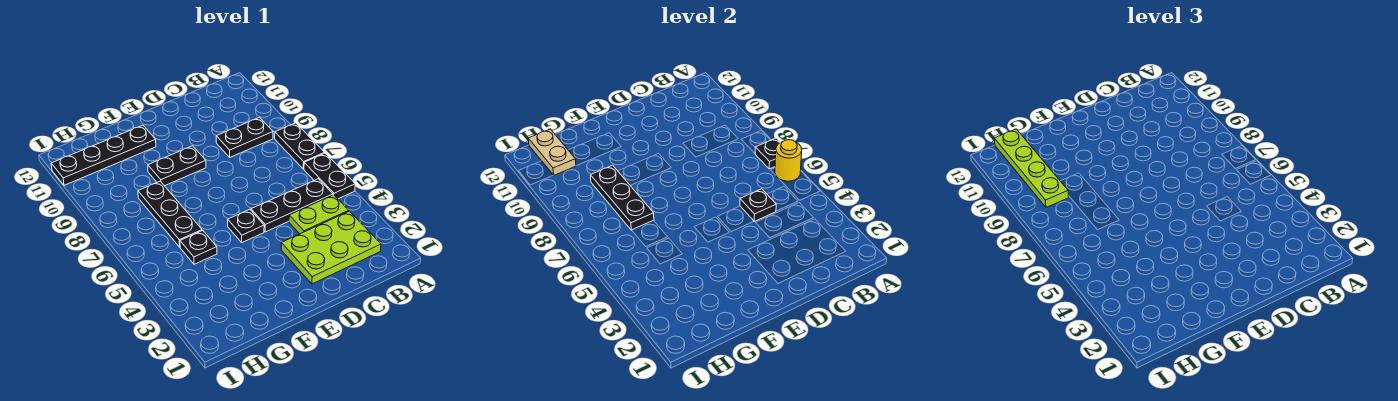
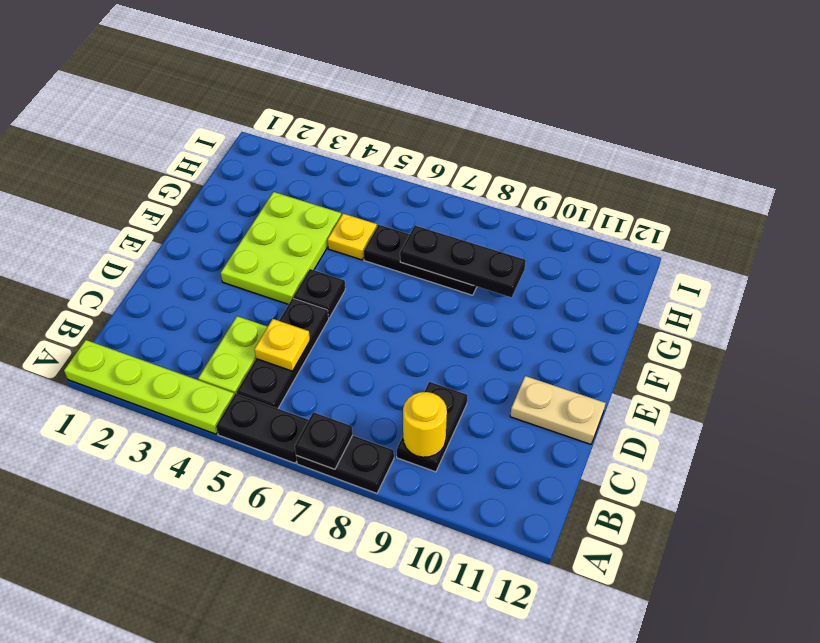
yellow 1x1 round brick [775,140,802,181] -> yellow 1x1 round brick moved to [403,392,447,457]
lime 2x3 plate [281,211,381,284] -> lime 2x3 plate moved to [221,192,341,304]
black 1x1 plate [740,189,776,221] -> yellow 1x1 plate [254,319,310,371]
black 1x2 plate [148,146,206,186] -> none
black 1x4 plate [51,125,156,185] -> none
black 1x1 plate [180,231,217,264] -> yellow 1x1 plate [328,214,377,260]
lime 1x4 plate [994,129,1069,207] -> lime 1x4 plate moved to [64,340,234,434]
tan 1x2 plate [528,129,576,175] -> tan 1x2 plate moved to [510,376,606,444]

